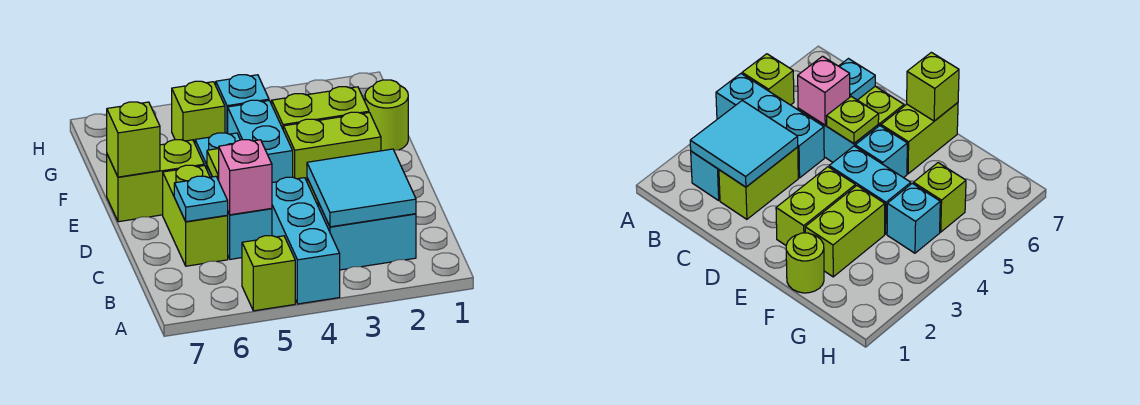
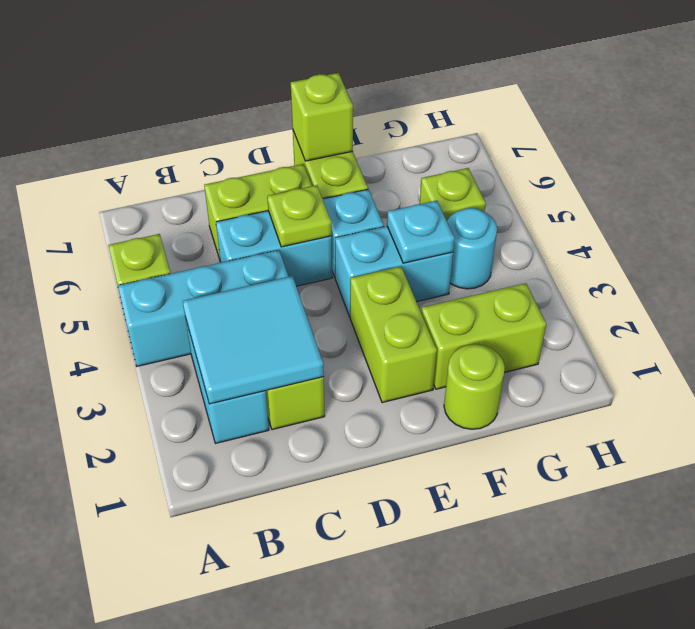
pink 1x1 brick [218,140,272,215] -> none
cyan 1x1 plate [174,176,228,222] -> cyan 1x1 plate moved to [387,201,455,263]
lime 1x2 brick [272,87,369,129] -> lime 1x2 brick turned to [421,283,546,389]
cyan 1x1 brick [216,75,269,133] -> cyan 1x1 round brick [447,208,497,289]

